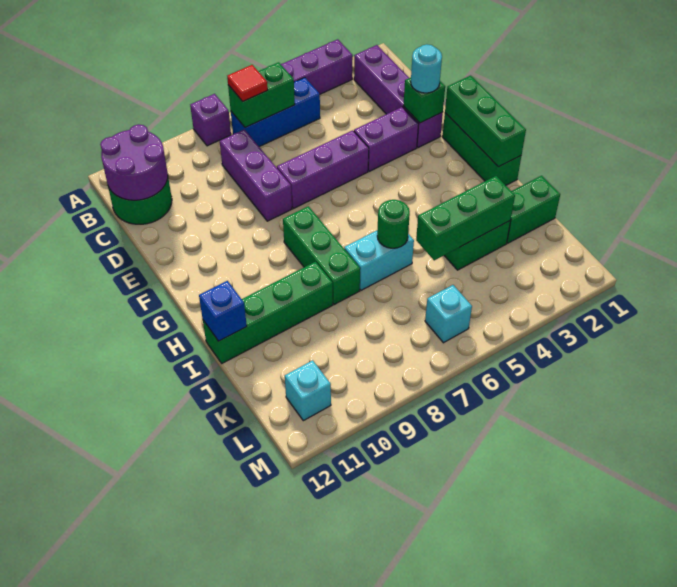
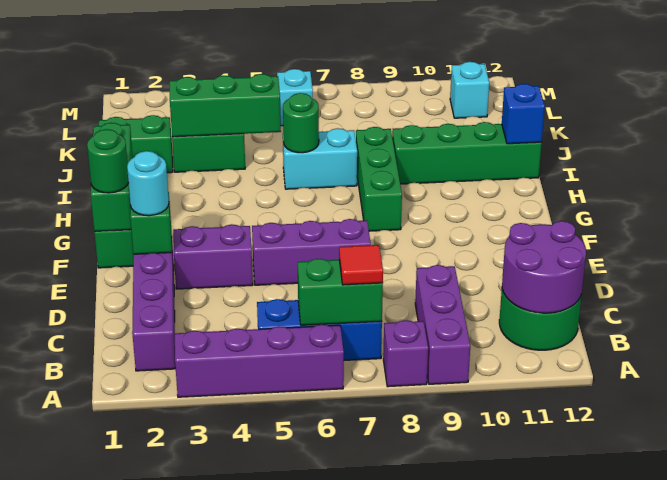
purple 1x3 brick [220,129,292,221] -> purple 1x3 brick moved to [415,265,470,384]
none -> green 1x1 round brick [87,129,129,193]

